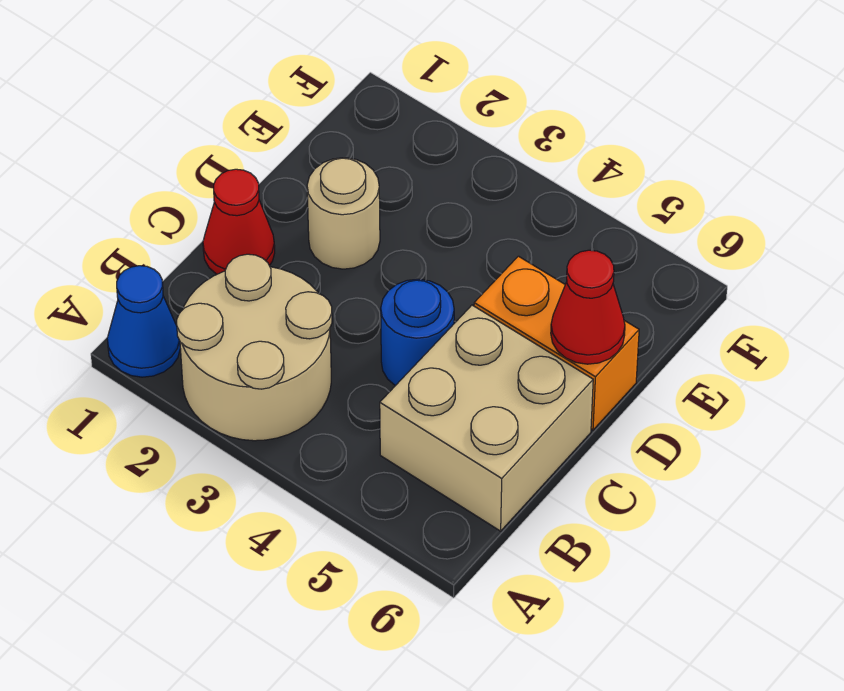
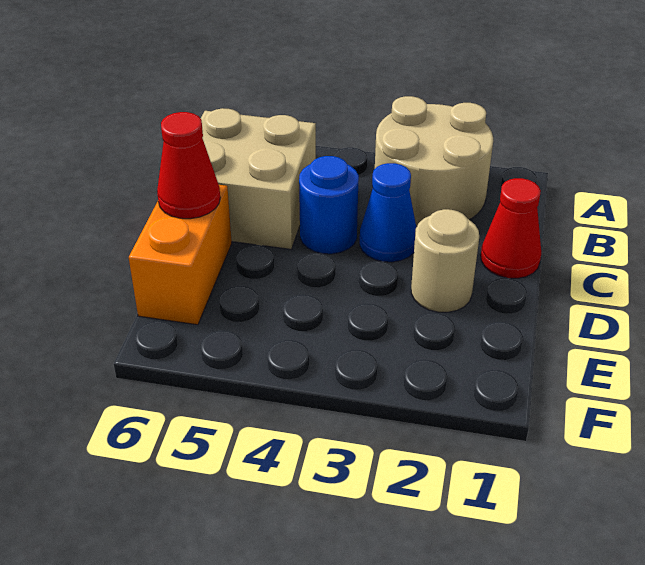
blue 1x1 cone [107,266,180,377] -> blue 1x1 cone moved to [360,163,416,262]
orange 1x2 brick [474,256,639,430] -> orange 1x2 brick turned to [129,185,232,325]

